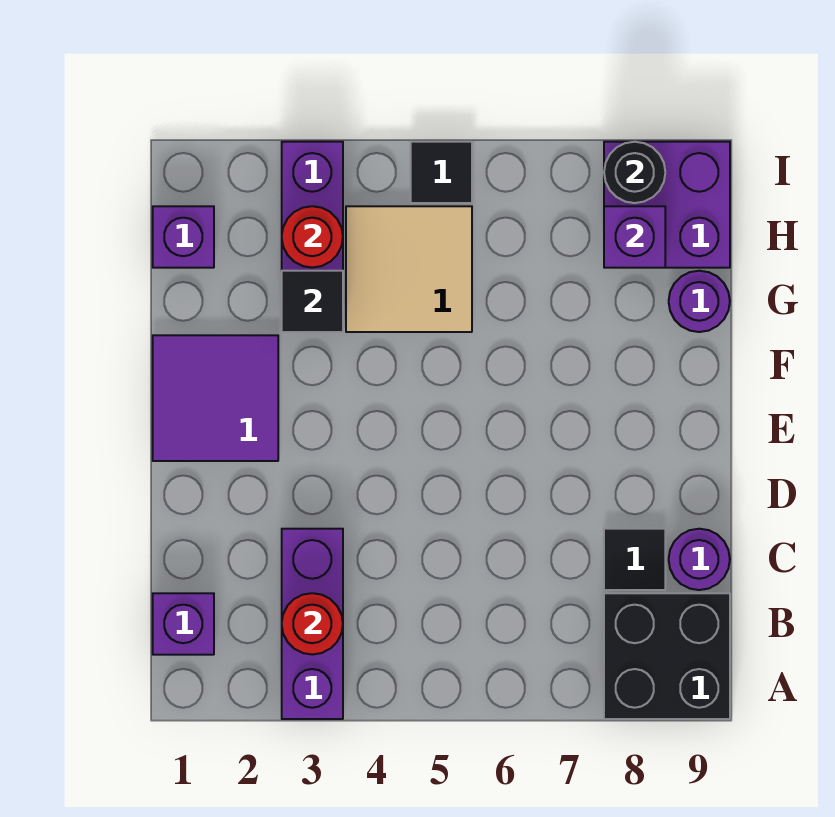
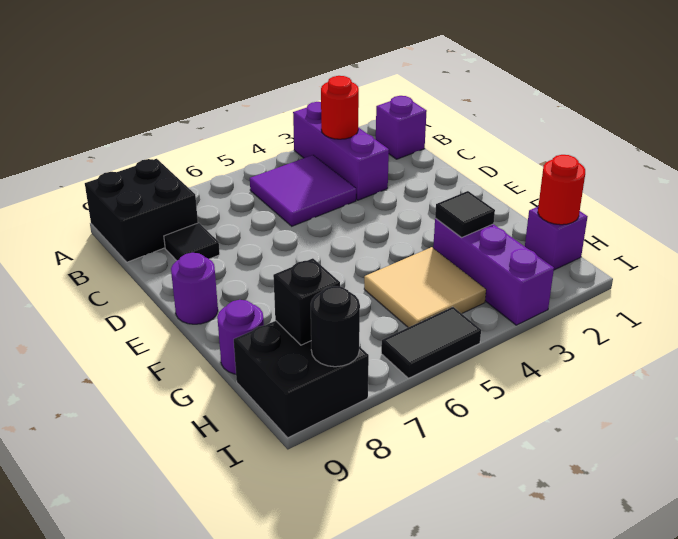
purple 1x1 round brick [669,529,730,590] -> purple 1x1 round brick moved to [171,253,218,324]
purple 2x2 tile [153,335,278,461] -> purple 2x2 tile moved to [250,155,356,226]
red 1x1 round brick [282,206,343,268] -> red 1x1 round brick moved to [538,155,585,225]
purple 2x2 brick [604,142,730,268] -> black 2x2 brick [234,321,369,438]
purple 1x1 brick [604,206,665,268] -> black 1x1 brick [273,258,340,345]
black 1x1 tile [411,142,472,203] -> black 1x2 tile [381,307,481,378]

